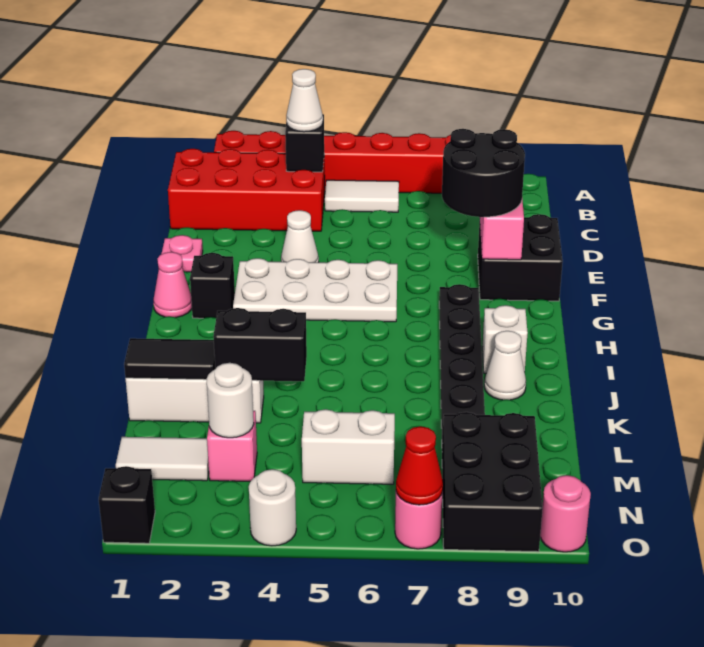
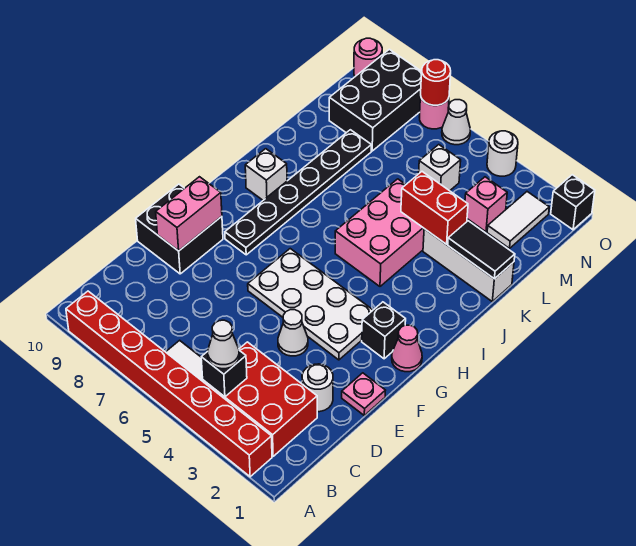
red 2x4 brick [168,149,325,231] -> red 2x3 brick [203,342,317,456]
black 2x2 round brick [442,129,525,217] -> none
none -> pink 2x3 brick [335,179,424,286]
white 1x1 cone [484,331,526,400] -> white 1x1 cone moved to [442,100,470,145]
black 1x2 brick [213,308,307,381] -> red 1x2 brick [401,172,468,244]
white 1x2 tile [116,437,209,481] -> white 1x2 tile turned to [487,192,549,248]
white 1x1 round brick [206,363,254,438] -> white 1x1 round brick moved to [302,364,333,412]
white 1x2 brick [302,409,395,484] -> white 1x1 brick [419,145,461,191]
red 1x1 cone [396,426,443,505] -> red 1x1 round brick [421,60,451,105]

